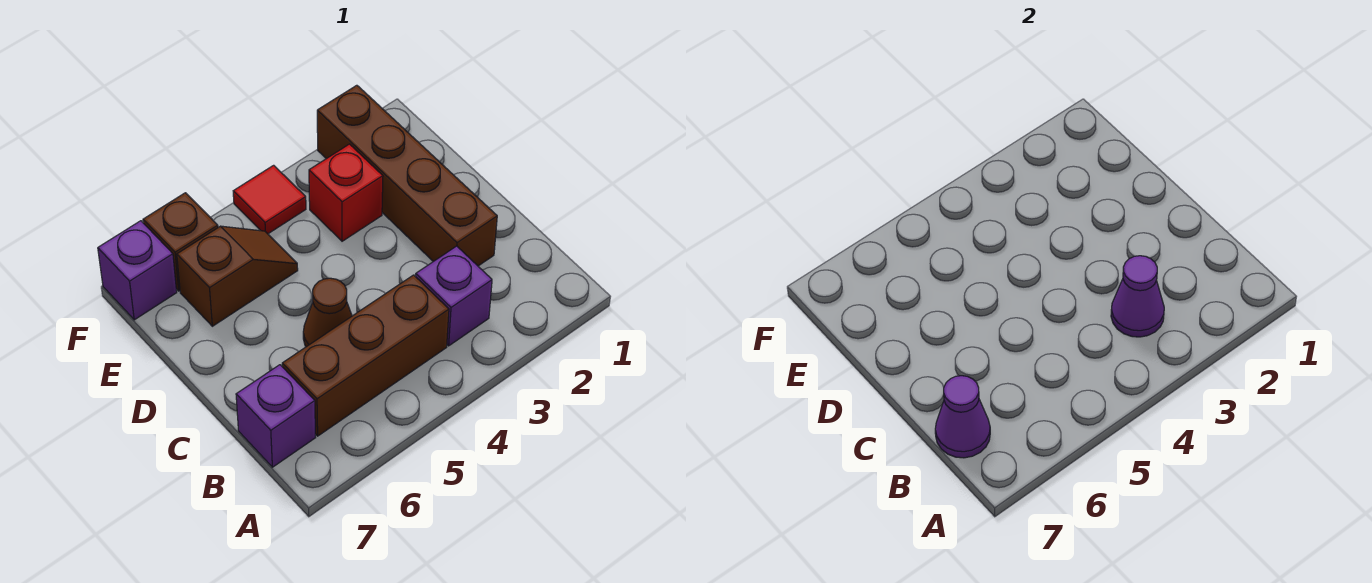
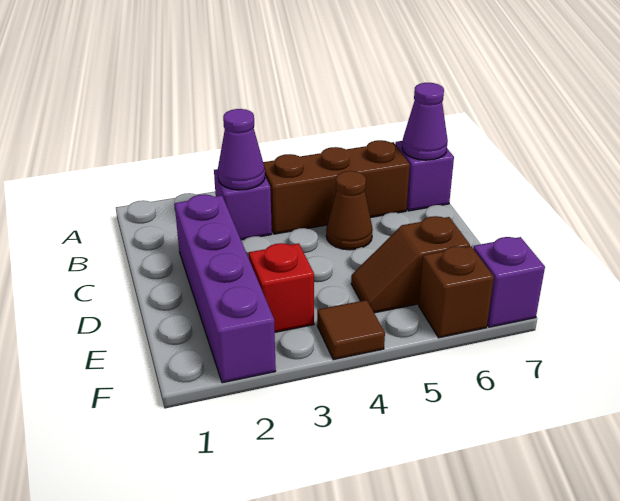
brown 1x4 brick [317,85,497,266] -> purple 1x4 brick [175,194,276,383]
red 1x1 tile [233,165,306,234] -> brown 1x1 tile [317,300,385,360]

